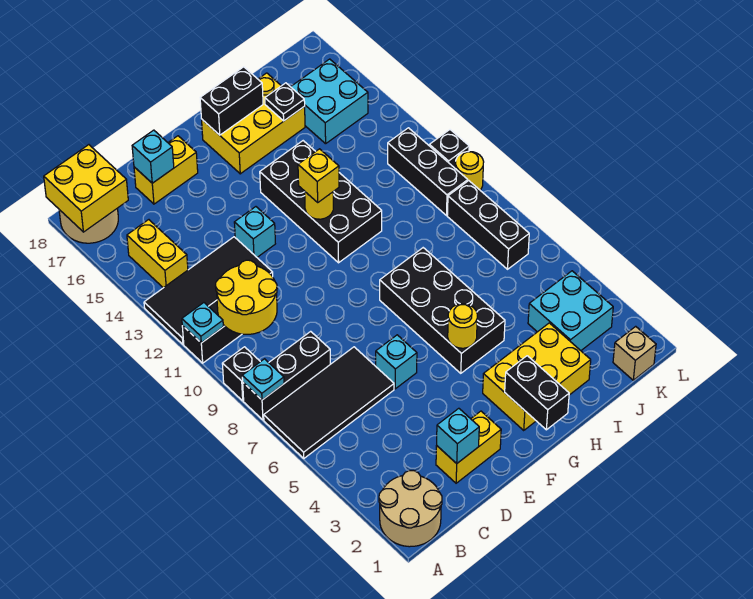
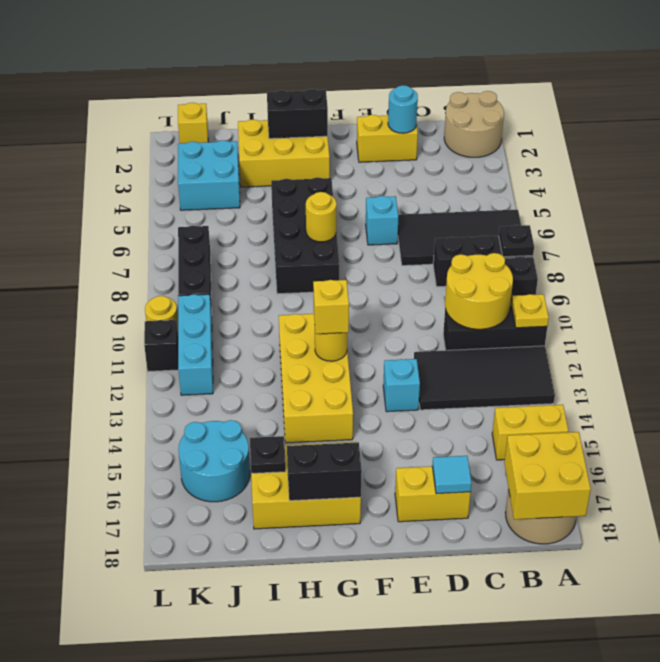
cyan 1x1 plate [242,359,284,400] -> black 1x1 plate [499,225,534,257]
cyan 1x1 plate [182,303,223,343] -> yellow 1x1 plate [511,294,549,328]
yellow 1x2 brick [127,220,188,288] -> yellow 1x2 brick turned to [492,405,568,460]
cyan 1x1 brick [437,408,479,464] -> cyan 1x1 round brick [388,85,418,133]
cyan 1x1 brick [132,130,174,183] -> cyan 1x1 tile [432,456,472,494]
black 1x2 brick [505,356,569,430] -> black 1x2 brick turned to [267,89,328,139]
yellow 1x1 round brick [448,304,477,348] -> yellow 1x1 round brick moved to [306,192,337,242]
black 2x4 brick [260,141,382,263] -> yellow 2x4 brick [279,314,353,443]
cyan 2x2 brick [291,59,368,144] -> cyan 2x2 round brick [178,420,250,502]
tan 1x1 brick [613,326,656,380] -> yellow 1x1 brick [178,103,208,143]
black 1x3 brick [388,128,468,215] -> cyan 1x3 brick [178,294,213,395]

